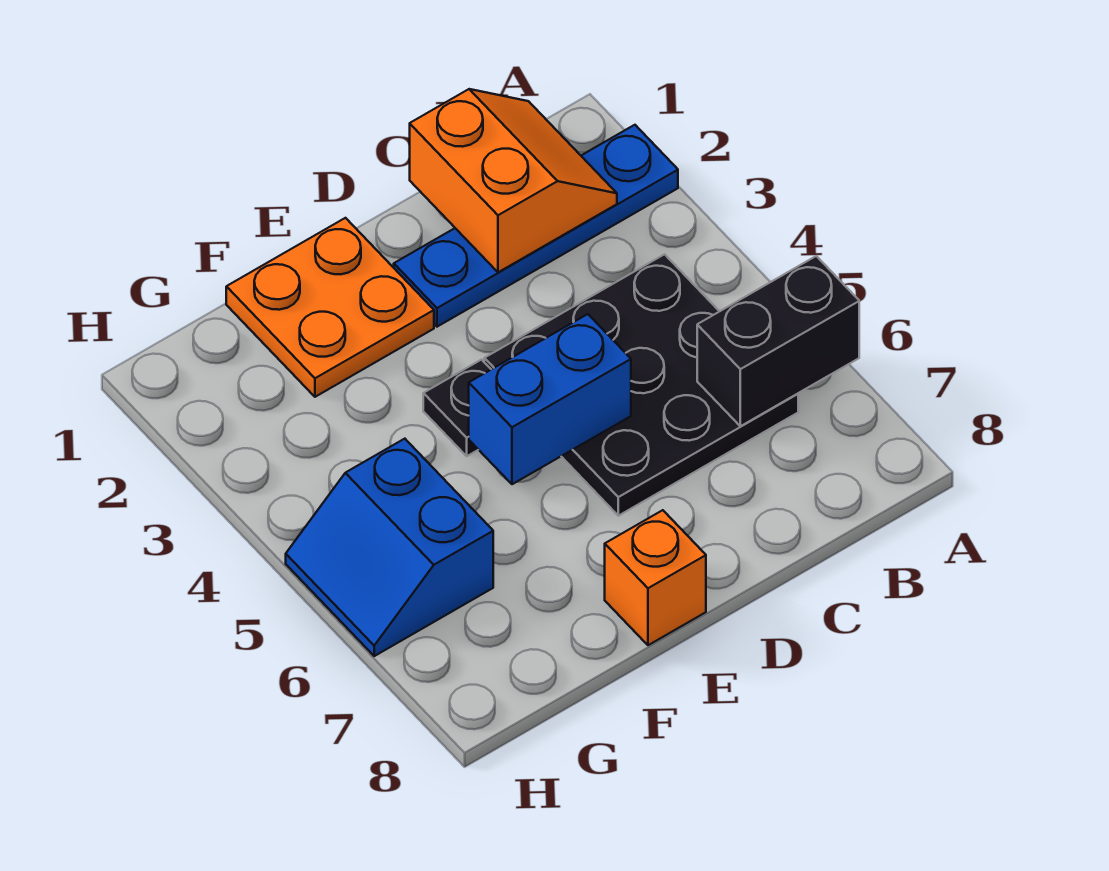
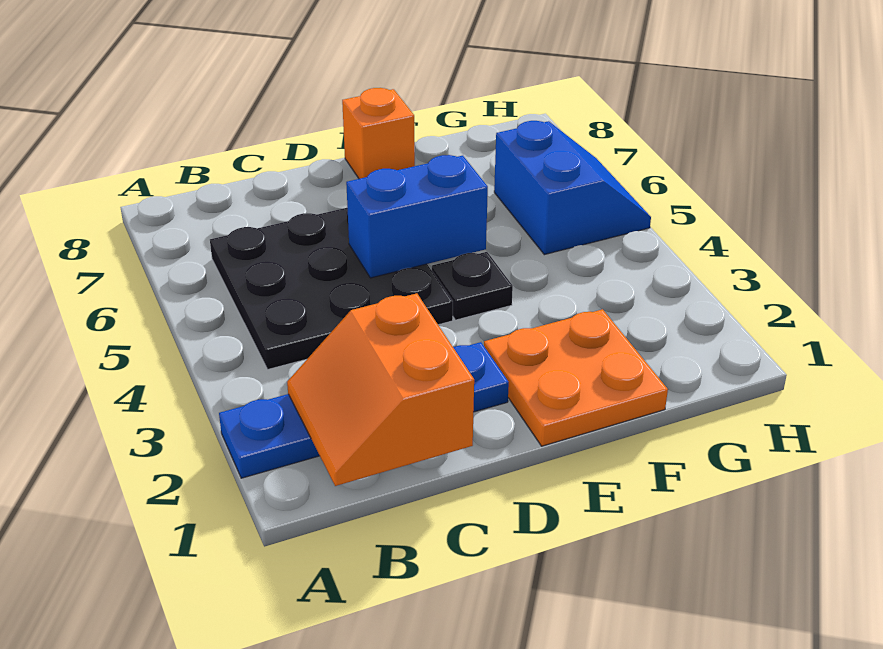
black 1x2 brick [697,256,859,426] -> none

